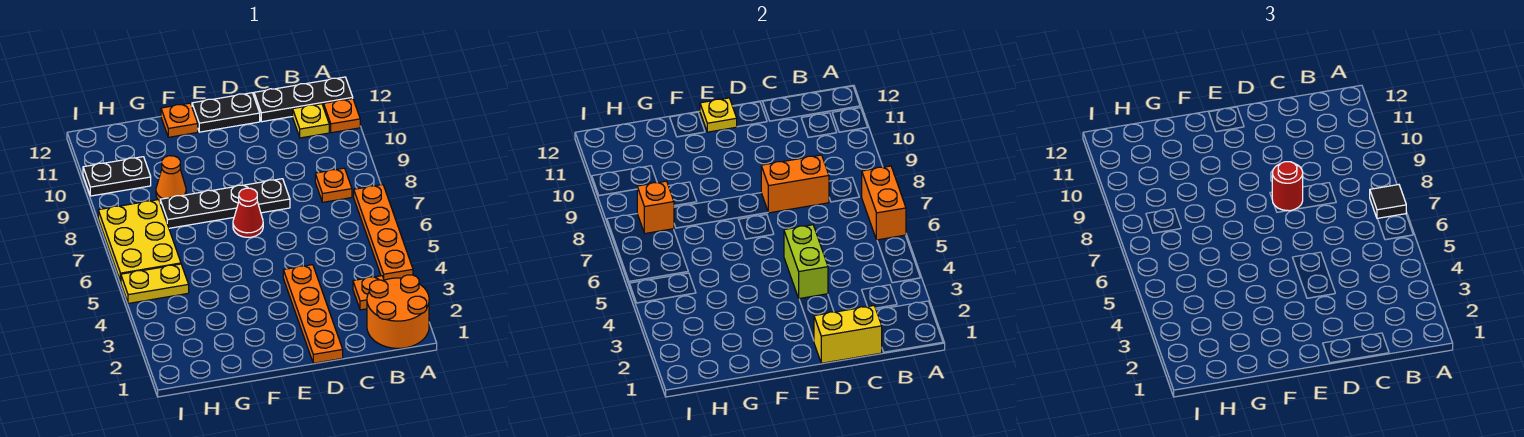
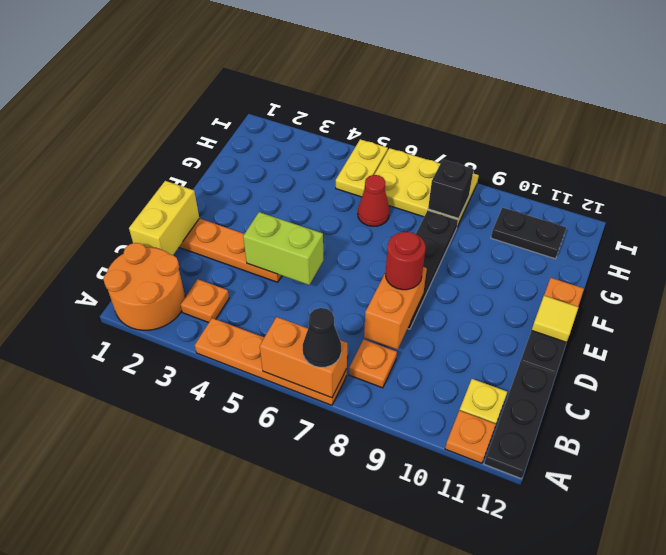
black 1x1 tile [1370,185,1406,219] -> black 1x1 cone [303,308,341,367]
red 1x1 cone [233,188,263,237] -> red 1x1 cone moved to [358,175,389,226]
yellow 1x1 plate [700,98,737,132] -> yellow 1x1 tile [532,296,578,342]
orange 1x1 cone [156,156,186,201] -> none
orange 1x1 brick [637,181,674,233] -> black 1x1 brick [428,160,474,219]
black 1x2 plate [83,157,151,196] -> black 1x2 plate turned to [491,208,566,259]

